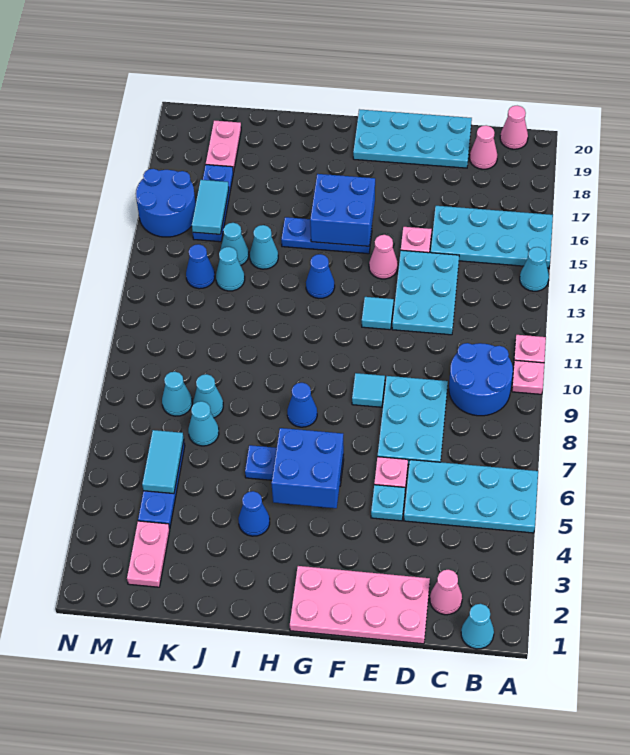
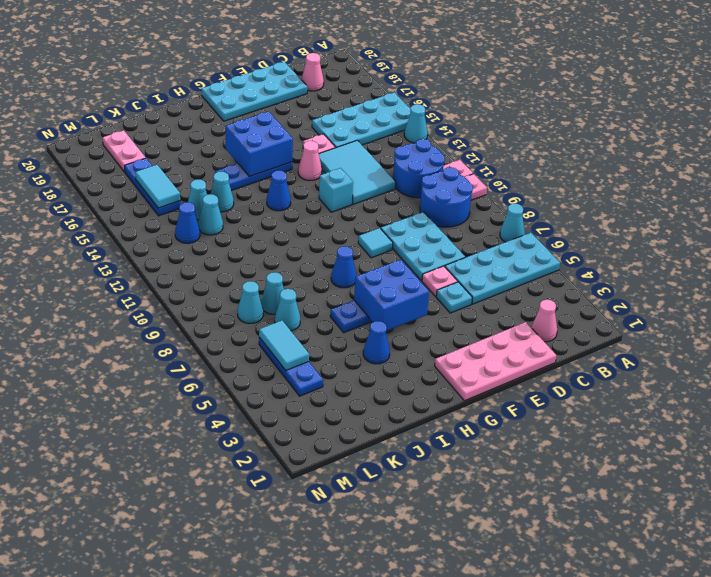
cyan 1x1 cone [461,604,494,649] -> cyan 1x1 cone moved to [500,204,525,242]
pink 1x1 cone [500,106,528,149] -> none
cyan 2x3 plate [392,250,459,335] -> cyan 2x3 tile [319,140,396,204]
cyan 1x1 tile [362,297,394,330] -> cyan 1x1 brick [319,168,353,212]
pink 1x2 plate [127,521,170,587] -> none
blue 2x2 round brick [136,169,196,237] -> blue 2x2 round brick moved to [393,139,445,198]

